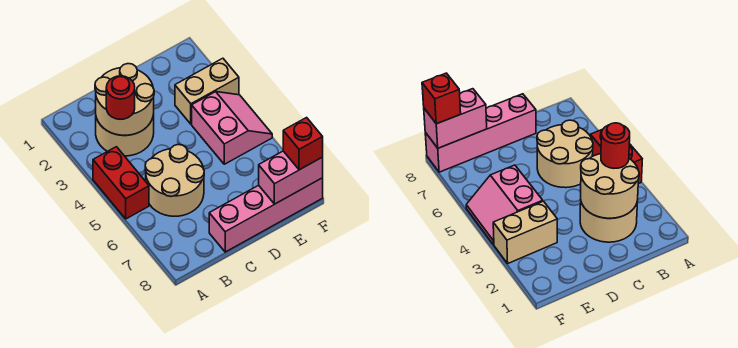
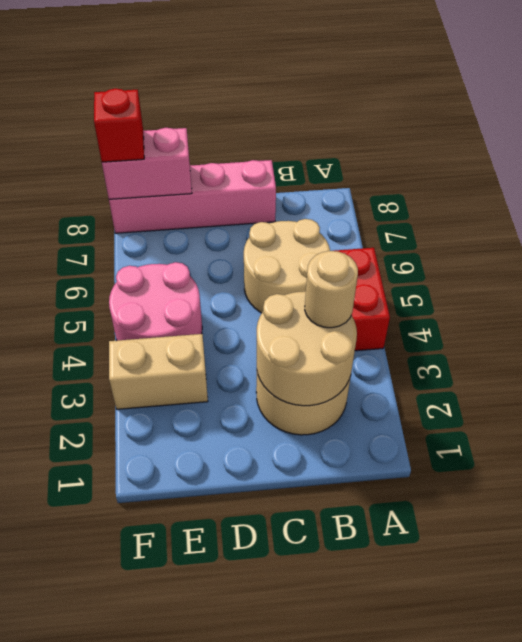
red 1x1 round brick [106,76,135,119] -> tan 1x1 round brick [305,251,358,328]
pink 2x2 slope [192,92,272,164] -> pink 2x2 round brick [109,262,202,341]

